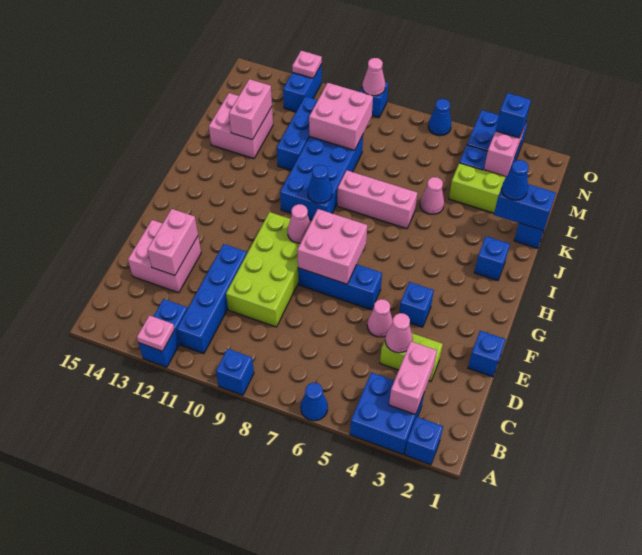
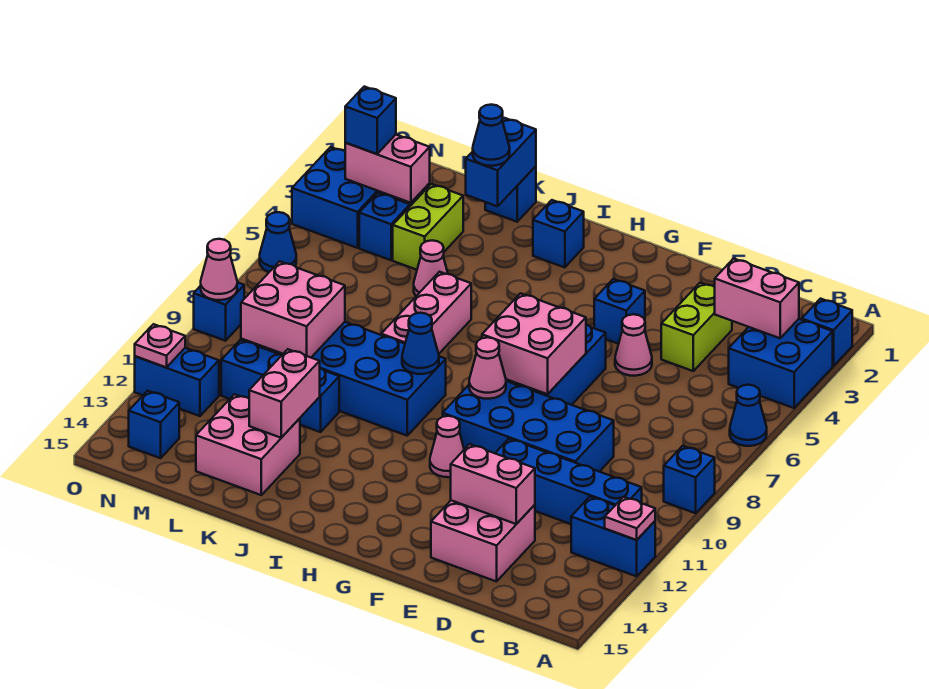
pink 1x1 cone [385,313,413,353] -> pink 1x1 cone moved to [430,416,464,477]
lime 2x4 brick [226,212,300,327] -> blue 2x4 brick [443,381,614,472]
blue 1x1 brick [468,331,506,377] -> blue 1x1 brick moved to [129,391,179,458]
pink 1x2 brick [229,79,272,140] -> pink 1x2 brick turned to [249,349,320,438]

